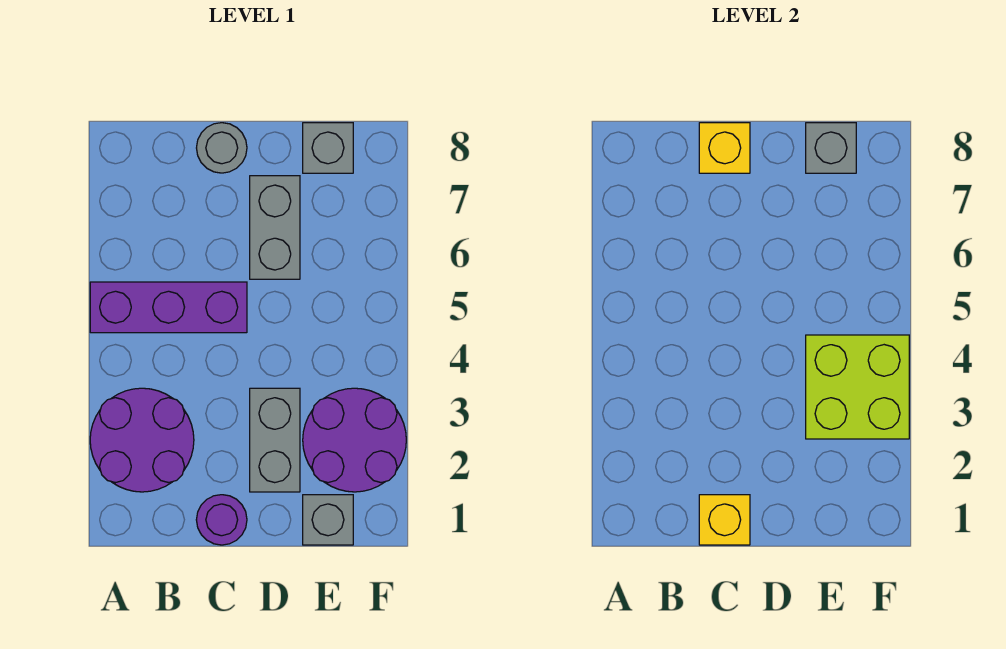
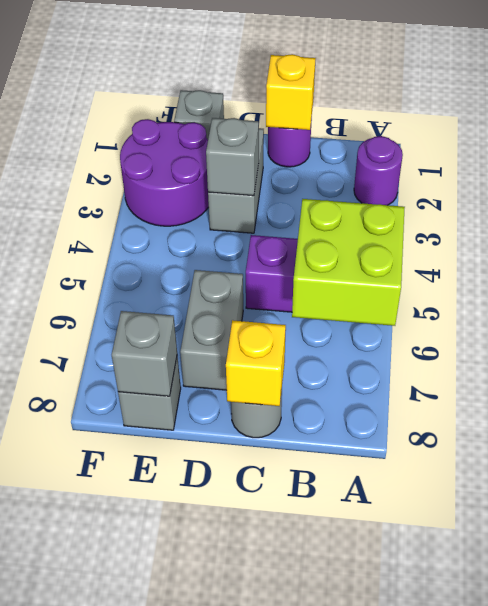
purple 2x2 round brick [90,388,194,492] -> purple 1x1 round brick [354,136,403,205]
none -> grey 1x1 brick [206,118,259,196]
lime 2x2 brick [806,335,909,439] -> lime 2x2 brick moved to [292,199,405,326]

